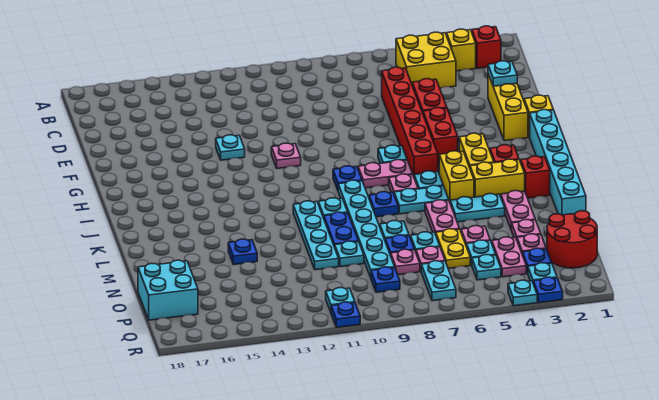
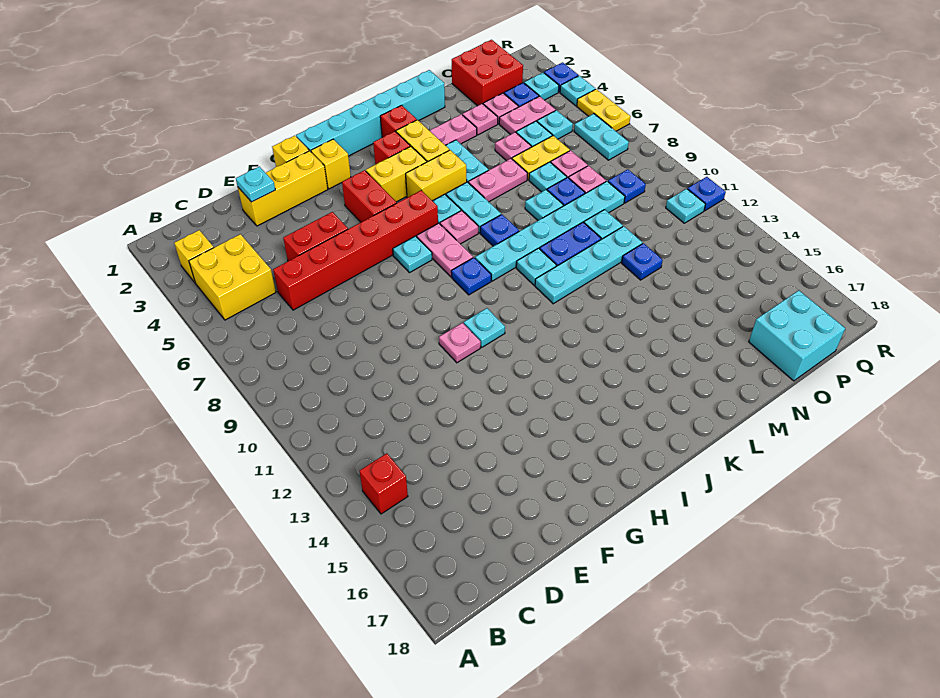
red 1x1 brick [472,26,501,68] -> red 1x1 brick moved to [360,453,408,514]
cyan 1x1 plate [216,135,245,160] -> cyan 1x1 plate moved to [464,308,505,347]
red 1x2 brick [423,108,458,164] -> red 1x2 brick turned to [342,170,397,222]
none -> yellow 1x1 brick [311,139,351,189]
blue 1x1 plate [228,239,257,264] -> blue 1x1 plate moved to [622,243,663,280]
red 2x2 round brick [547,211,597,268] -> red 2x2 brick [452,40,523,106]
cyan 1x2 plate [421,261,456,301] -> cyan 1x2 plate turned to [574,114,629,160]
none -> yellow 1x2 plate [577,89,631,131]

